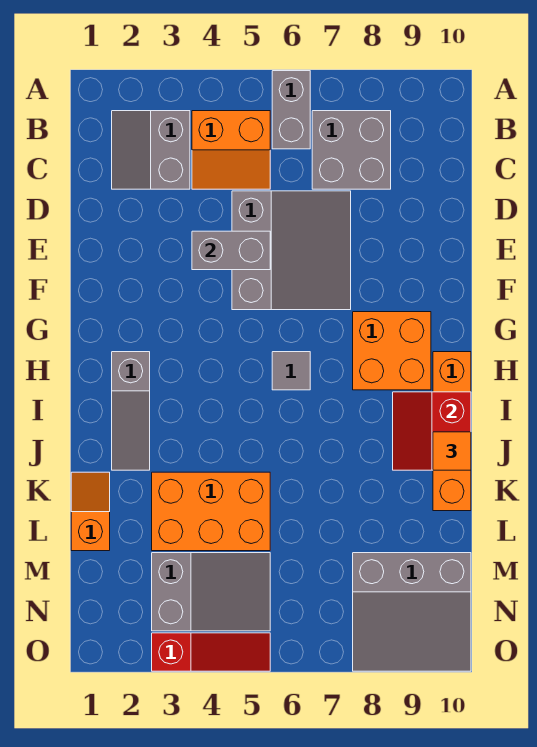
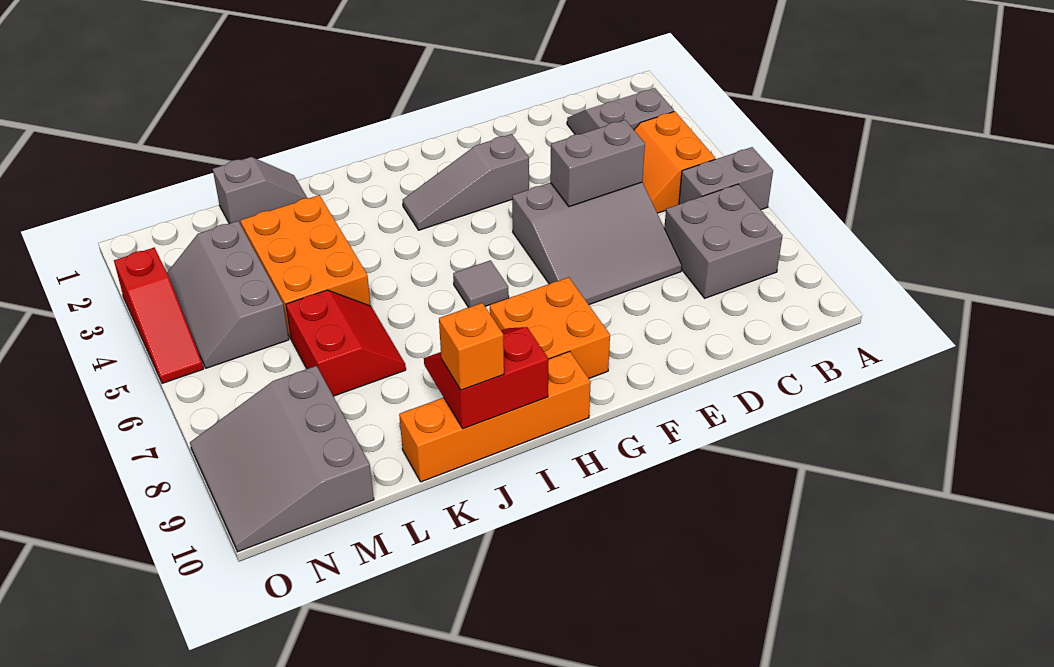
grey 1x2 brick [192,231,270,270] -> grey 1x2 brick turned to [550,120,645,207]
grey 1x3 slope [112,352,150,470] -> grey 1x3 slope moved to [403,134,529,230]
orange 1x1 tile [433,432,471,470] -> orange 1x1 brick [439,303,504,390]
orange 1x2 slope [71,472,110,551] -> grey 1x2 slope [213,157,307,225]
none -> red 2x2 slope [286,290,406,396]
grey 2x3 slope [152,553,270,631] -> grey 2x3 slope turned to [167,221,289,368]

